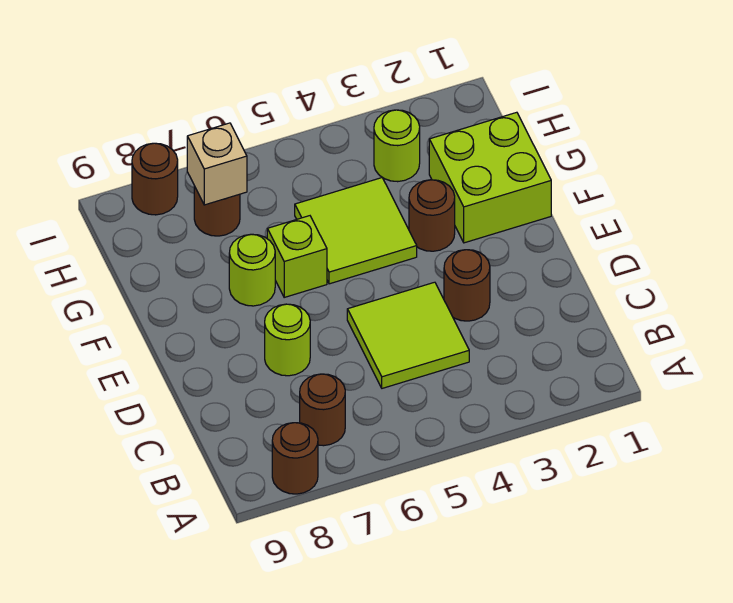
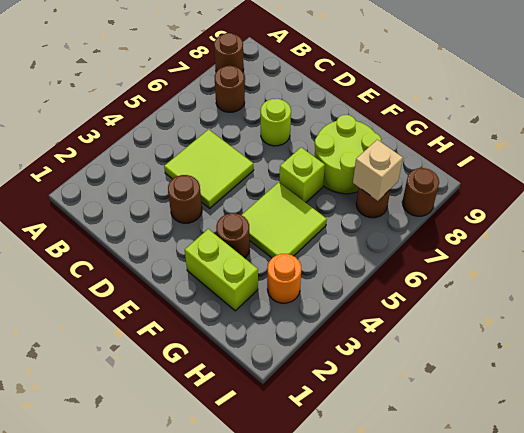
lime 2x2 brick [429,112,551,243] -> lime 1x2 brick [185,229,258,311]
lime 1x1 round brick [229,234,275,306] -> lime 2x2 round brick [314,115,381,194]
lime 1x1 round brick [374,110,420,182] -> orange 1x1 round brick [267,254,301,303]

